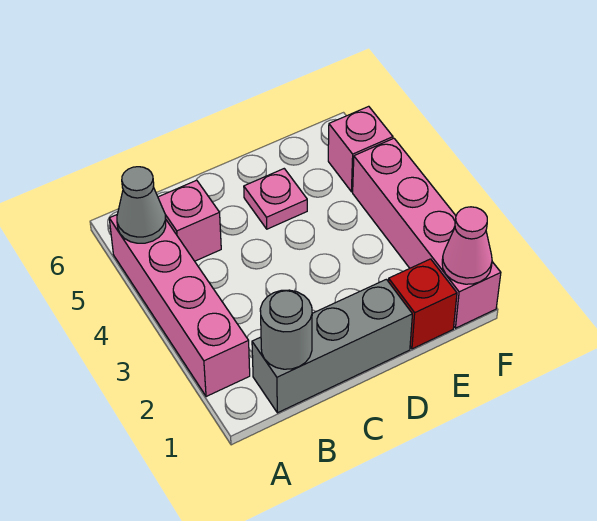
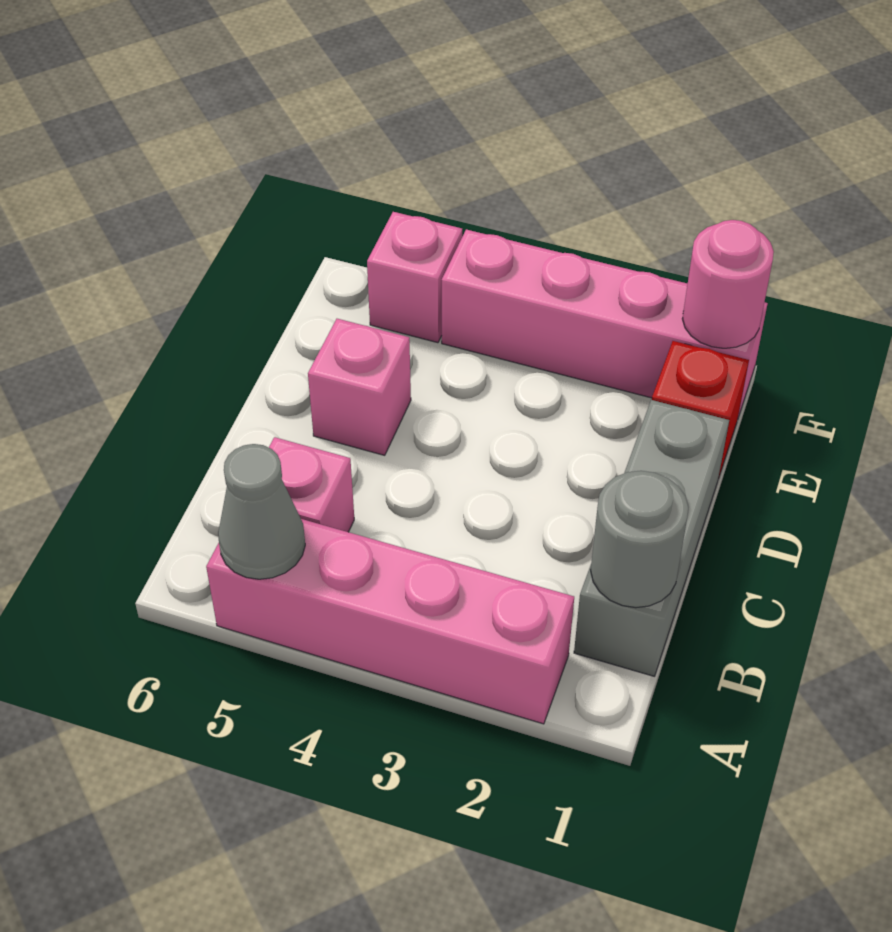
pink 1x1 plate [244,169,307,229] -> pink 1x1 brick [308,319,411,455]
pink 1x1 cone [442,207,492,284] -> pink 1x1 round brick [682,220,774,348]

